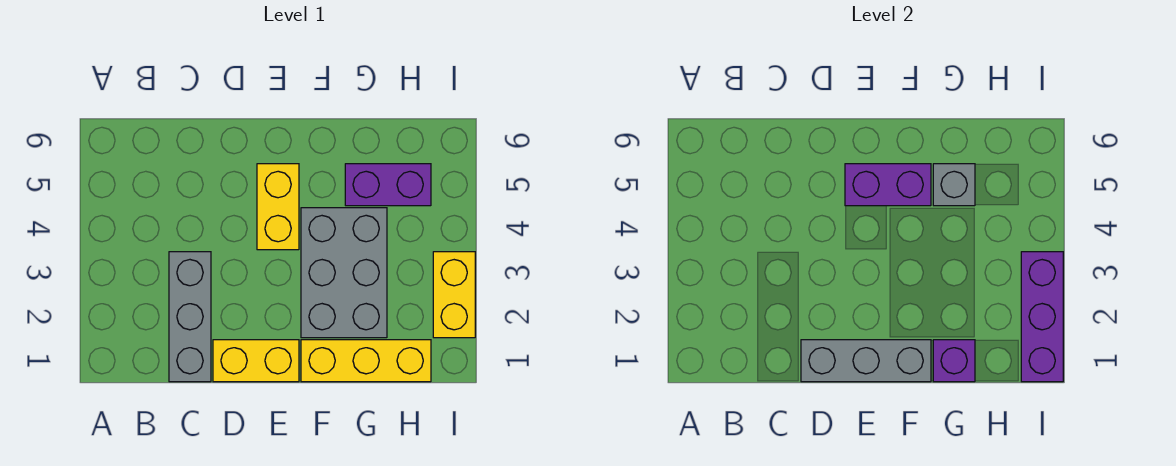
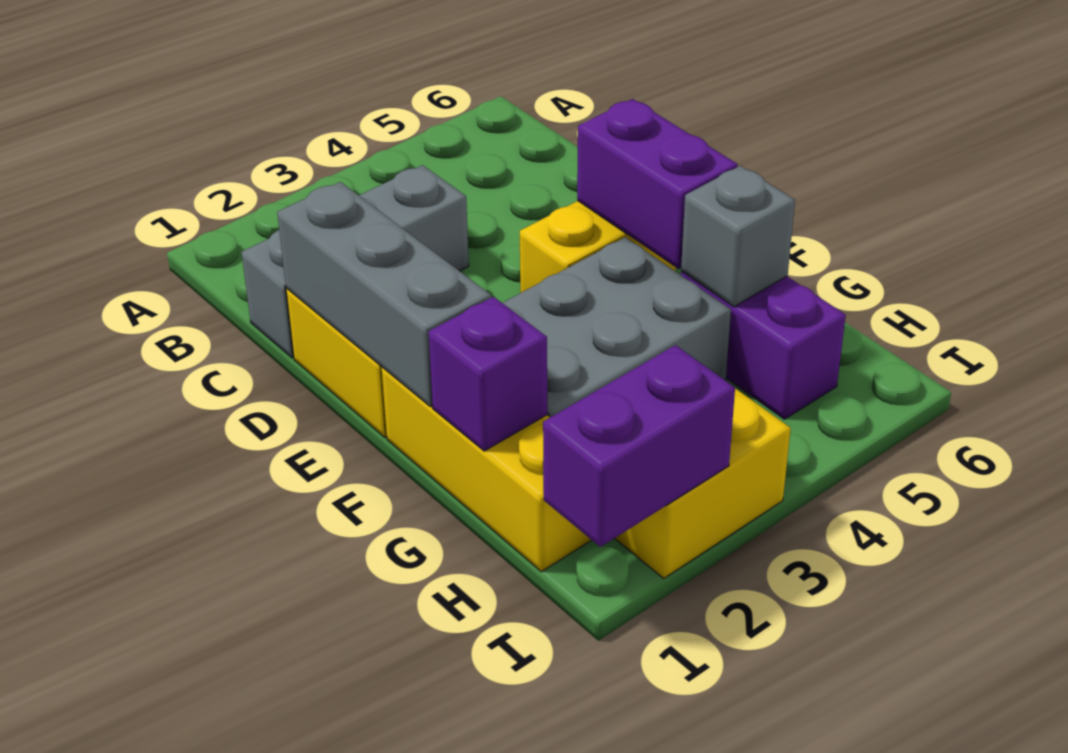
purple 1x3 brick [1021,252,1063,382] -> purple 1x2 brick [543,345,735,547]

